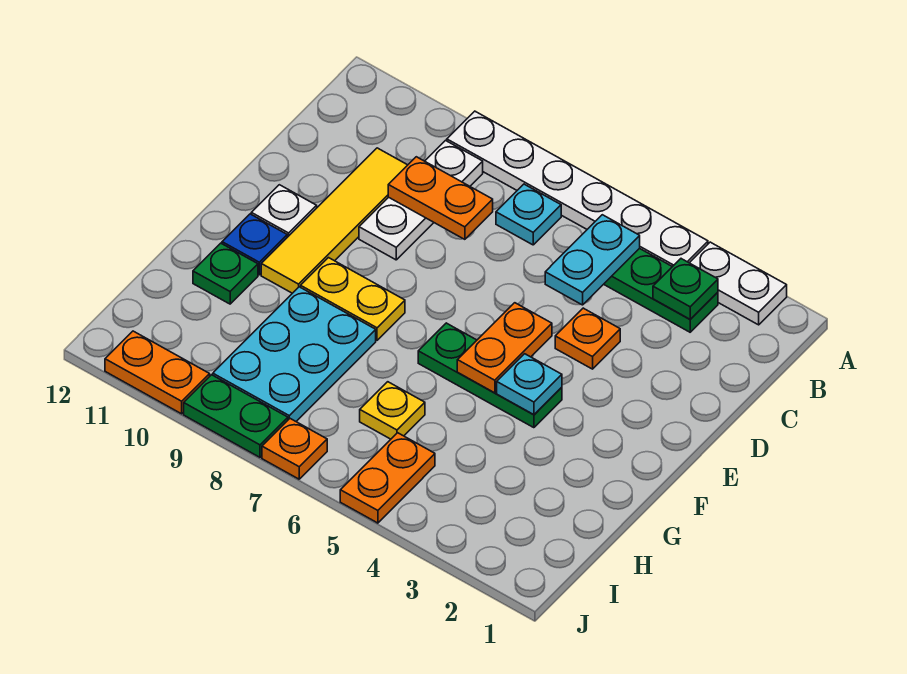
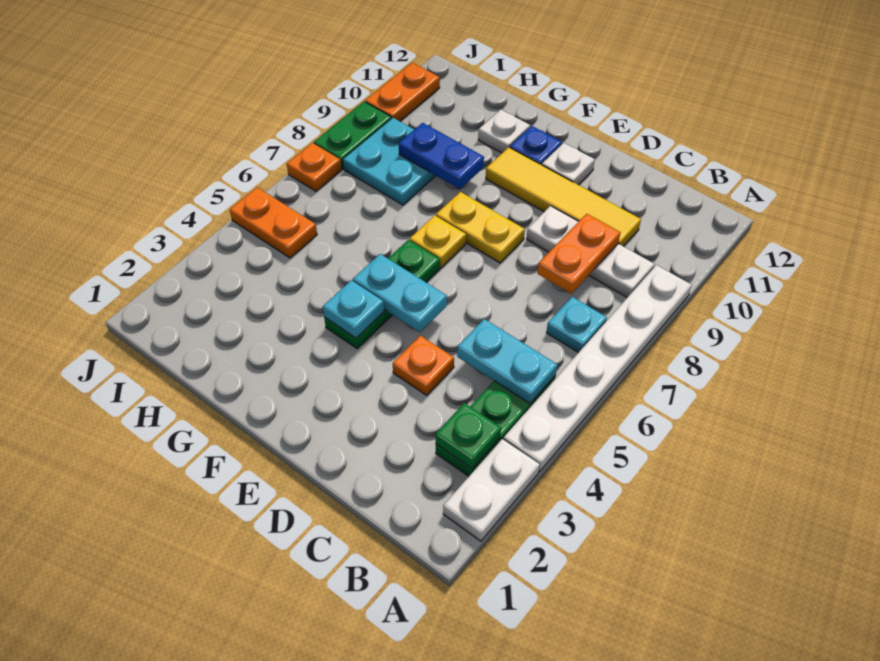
orange 1x2 plate [457,303,552,393] -> cyan 1x2 plate [353,254,447,332]
yellow 1x2 plate [301,258,405,340] -> yellow 1x2 plate turned to [436,192,525,263]
cyan 2x3 plate [213,287,376,421] -> cyan 2x2 plate [343,118,436,205]
none -> blue 1x2 plate [399,123,484,189]
green 1x1 plate [193,243,258,304] -> white 1x1 plate [478,110,530,153]
yellow 1x1 plate [360,382,425,439] -> yellow 1x1 plate moved to [410,216,466,268]

